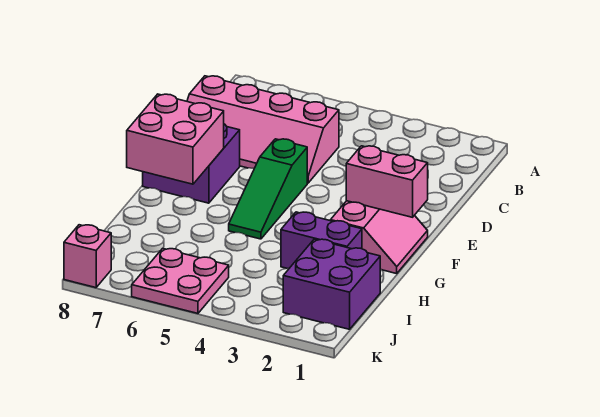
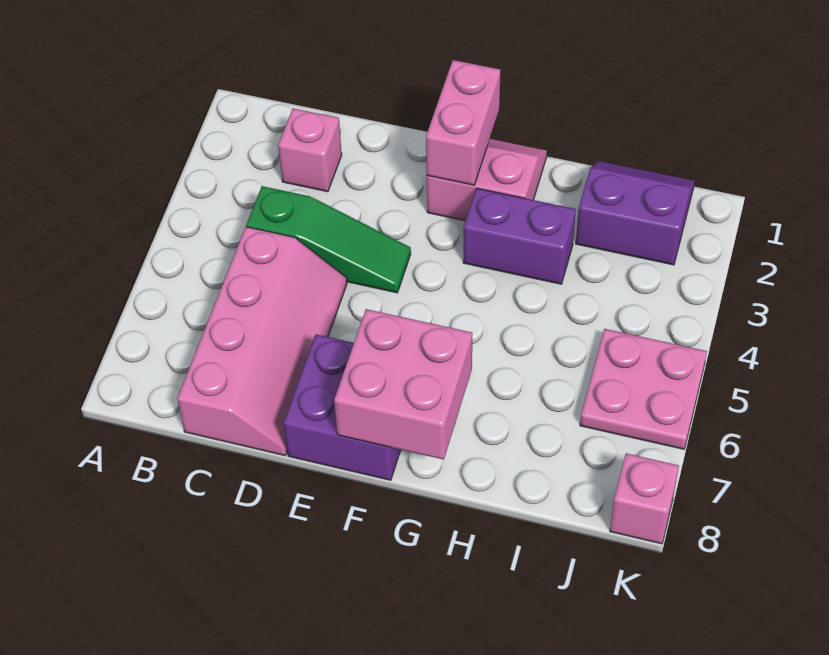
none -> pink 1x1 brick [278,108,342,192]
green 1x3 slope [229,139,307,239] -> green 1x3 slope moved to [246,186,411,293]
purple 1x2 brick [281,212,362,268] -> purple 1x2 brick turned to [463,188,576,284]
purple 2x2 brick [283,239,380,329] -> purple 2x2 slope [576,161,695,265]

